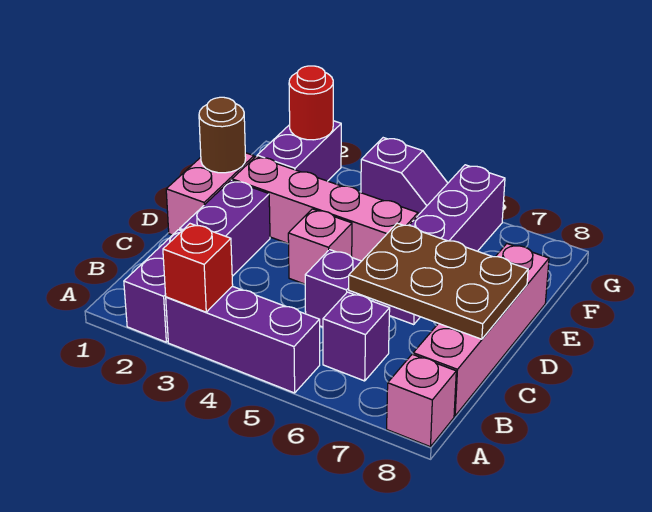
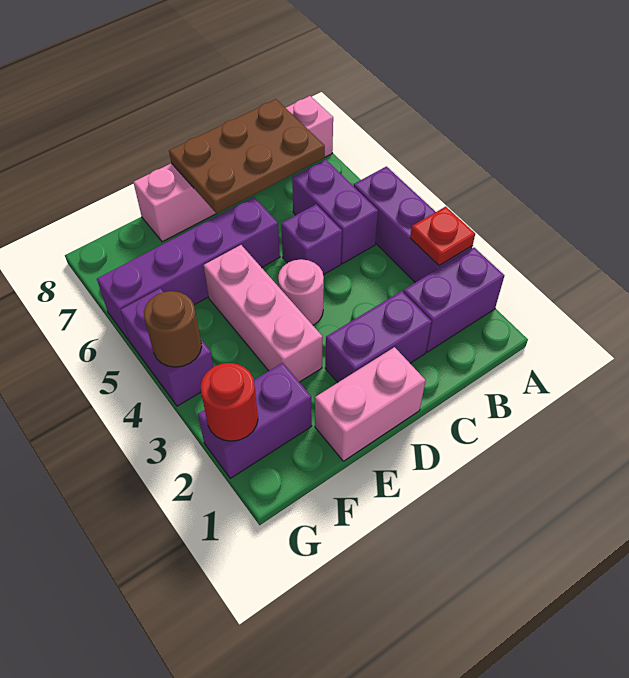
red 1x1 brick [163,224,233,312] -> red 1x1 plate [410,207,475,266]
purple 1x1 brick [323,292,390,381] -> purple 1x2 brick [292,160,378,264]
brown 2x3 plate [349,223,528,339] -> brown 2x3 plate turned to [169,99,325,214]
pink 1x1 brick [288,209,352,284] -> pink 1x1 round brick [278,259,324,325]
brown 1x1 round brick [199,97,246,173] -> brown 1x1 round brick moved to [144,291,202,367]
pink 1x4 brick [232,157,418,261] -> pink 1x3 brick [204,245,323,382]
purple 1x2 slope [361,138,448,215] -> purple 1x2 brick [120,288,213,406]

